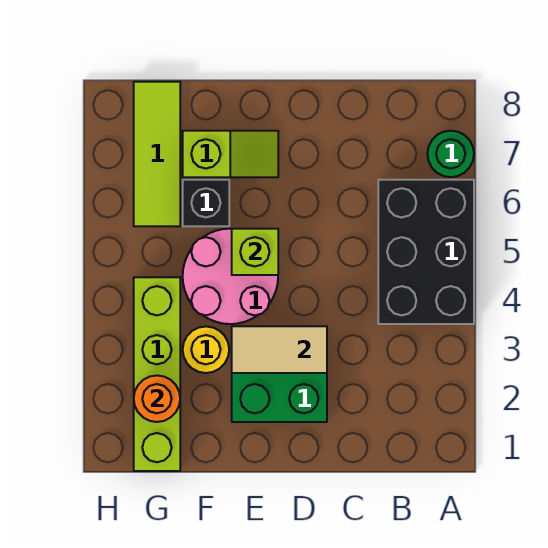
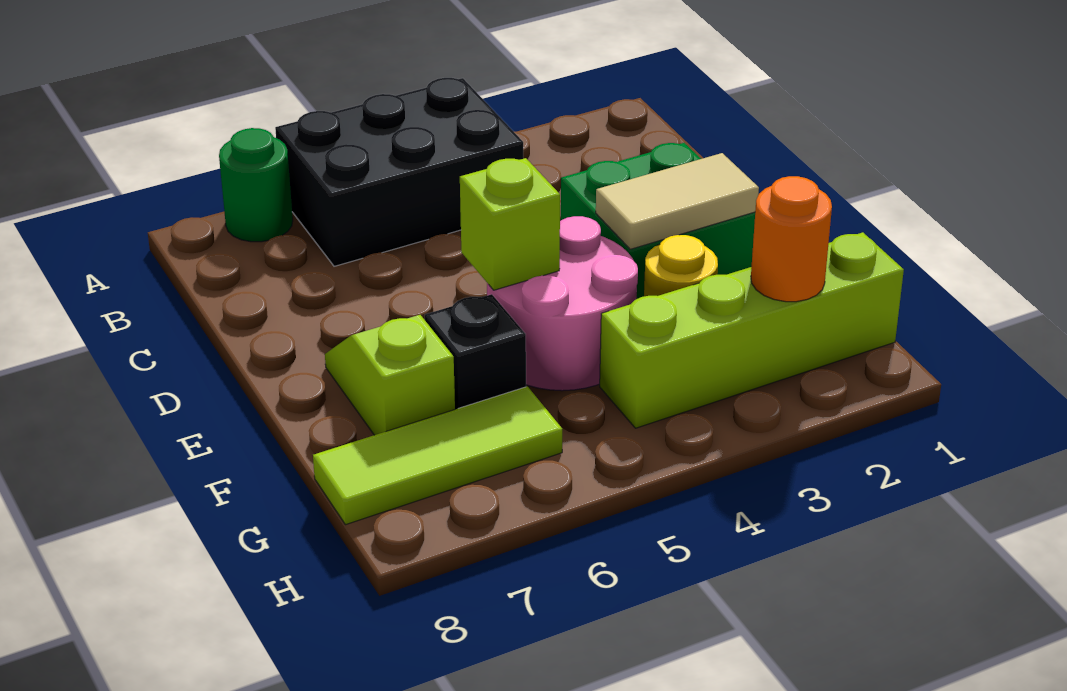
tan 1x2 tile [232,326,327,373] -> tan 1x2 tile turned to [596,153,759,249]

